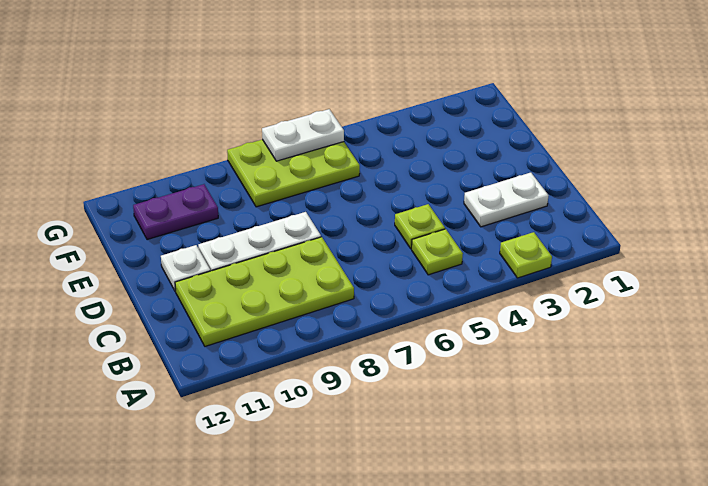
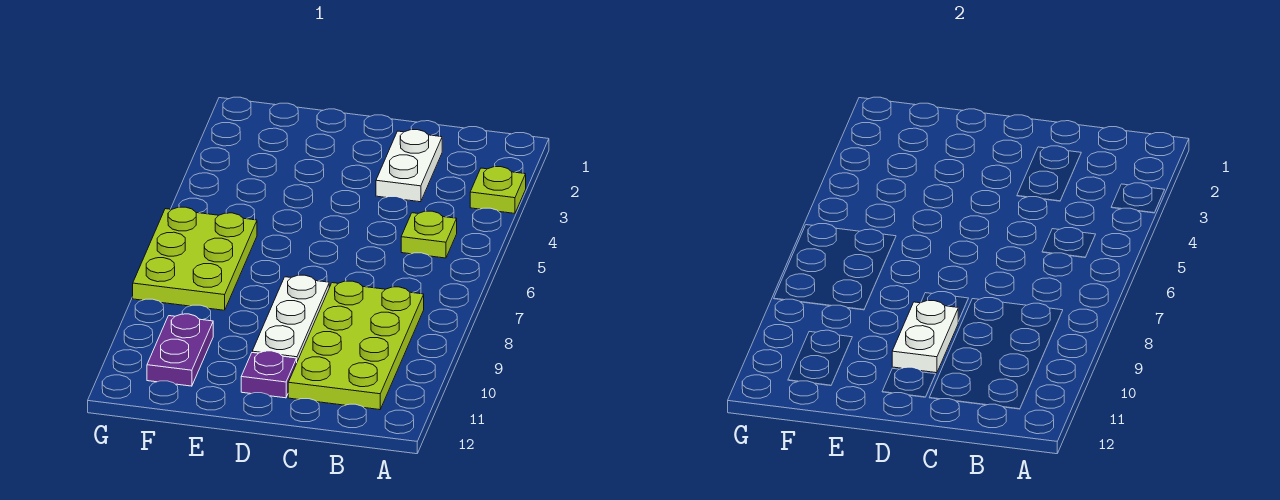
lime 1x1 plate [395,204,445,249] -> none
white 1x1 plate [161,245,210,292] -> purple 1x1 plate [241,351,297,398]
white 1x2 plate [262,109,344,161] -> white 1x2 plate moved to [892,301,958,373]

